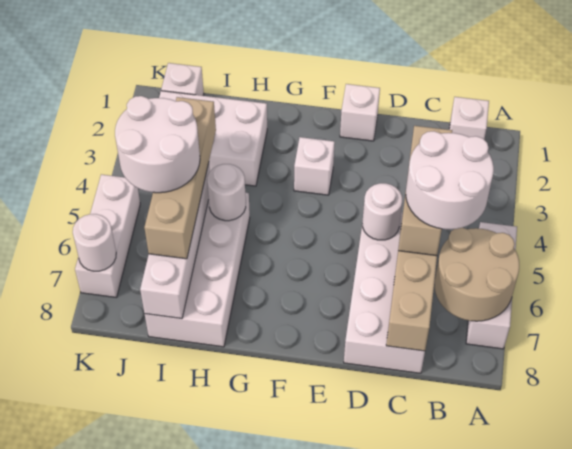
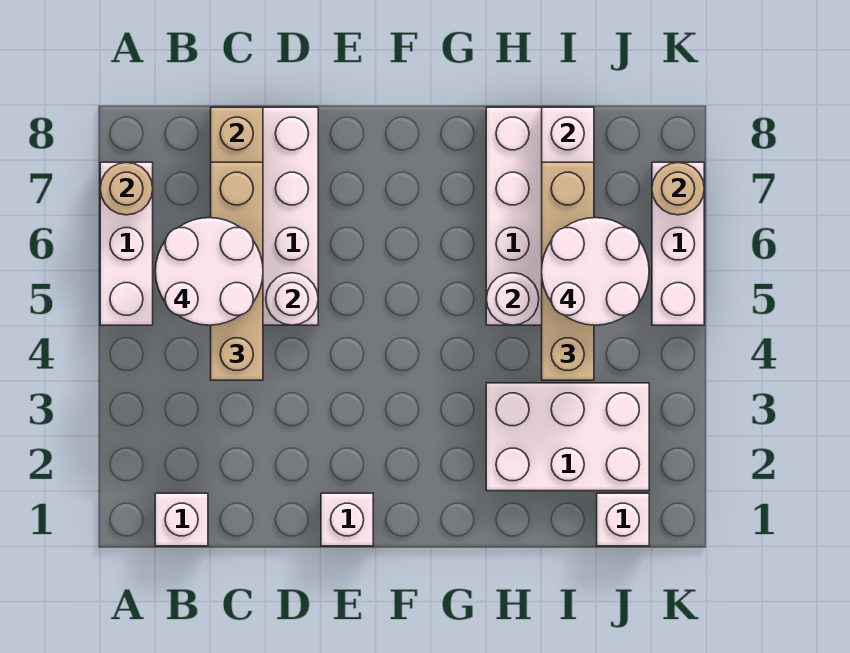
tan 2x2 round brick [434,228,519,321] -> tan 1x1 round brick [100,162,153,215]
tan 1x3 brick [398,126,452,256] -> tan 1x4 brick [211,162,263,380]
white 1x1 brick [294,137,335,195] -> none
white 1x1 round brick [73,214,116,271] -> tan 1x1 round brick [652,162,704,215]

